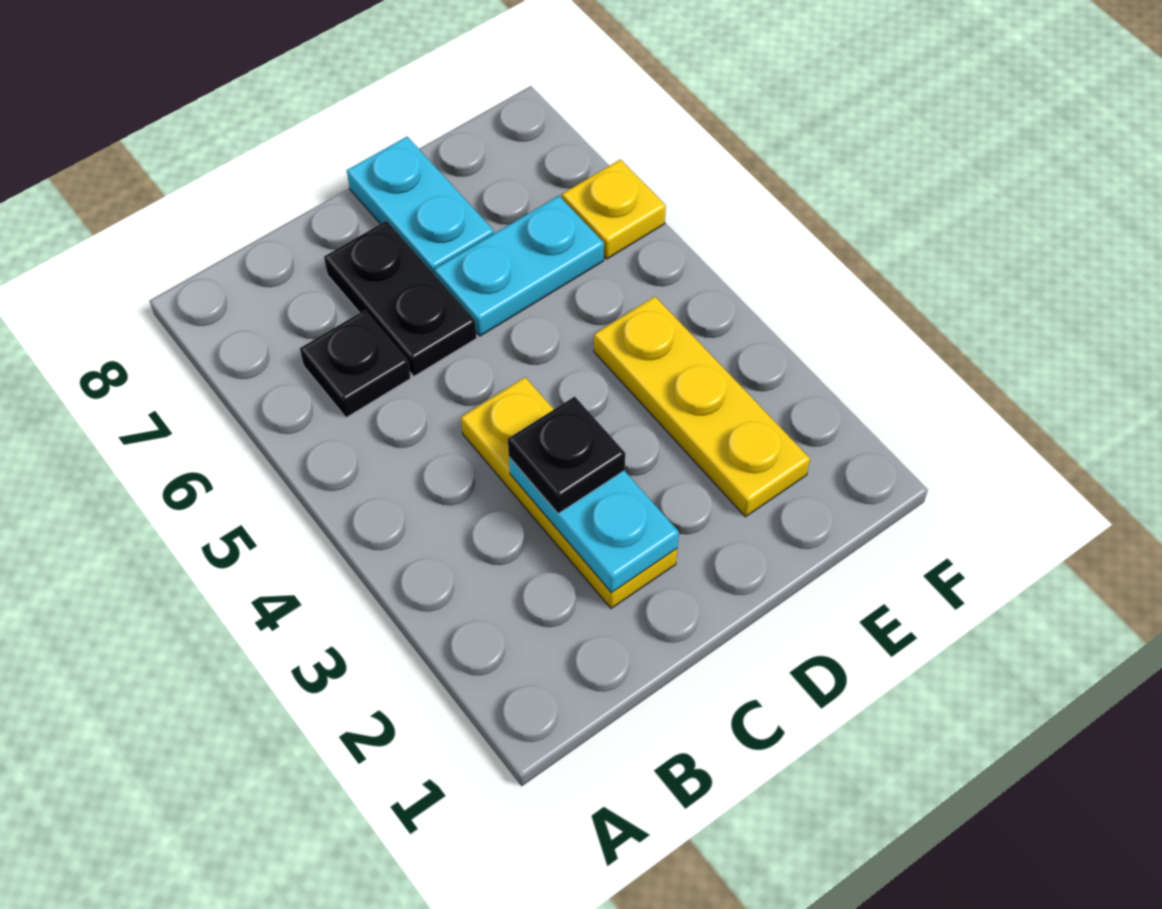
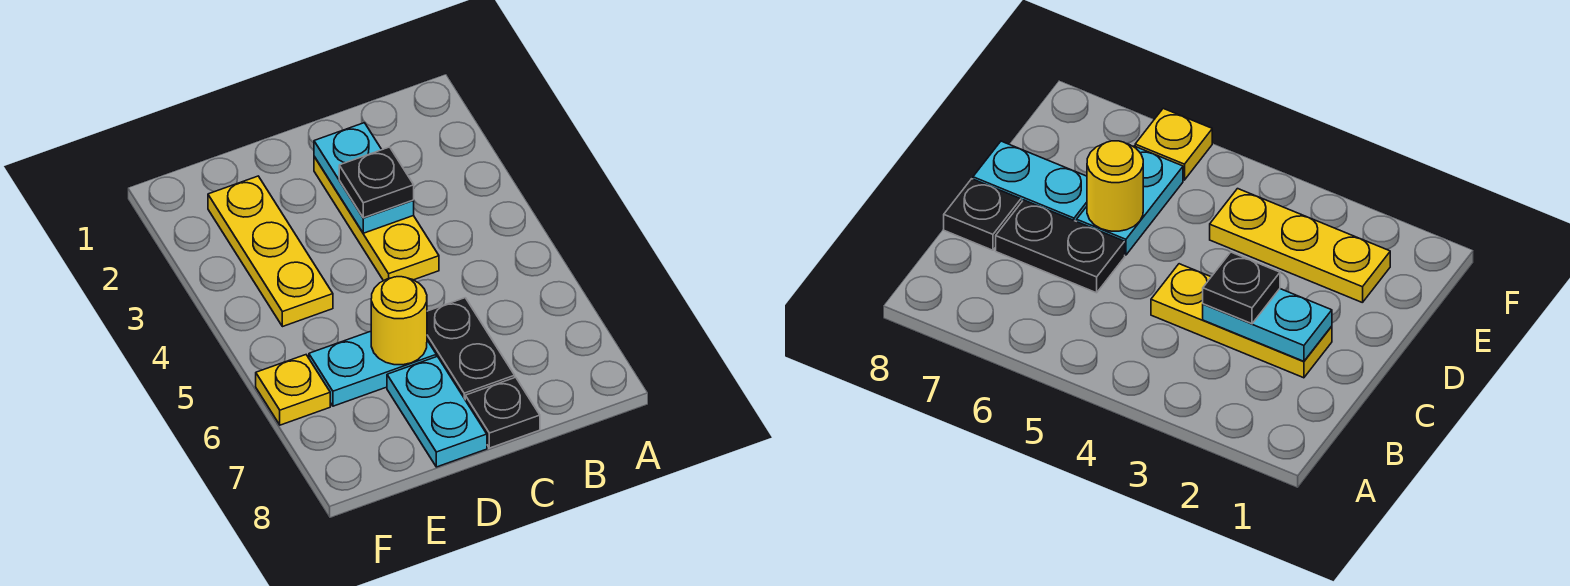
black 1x1 plate [300,310,410,417] -> black 1x1 plate moved to [465,377,540,448]
none -> yellow 1x1 round brick [371,277,427,365]

